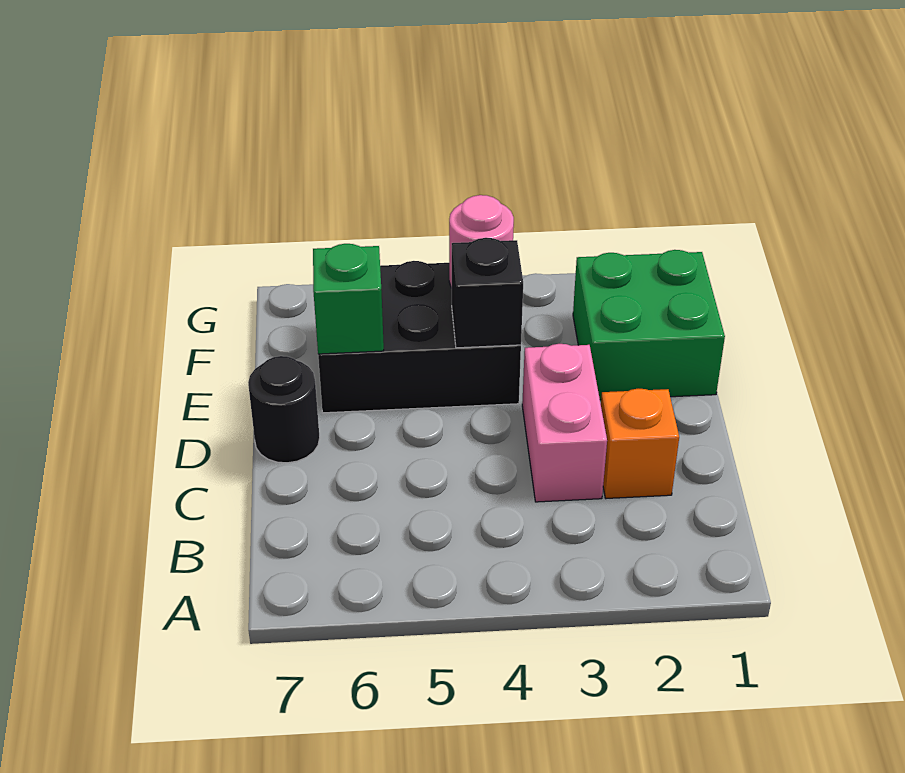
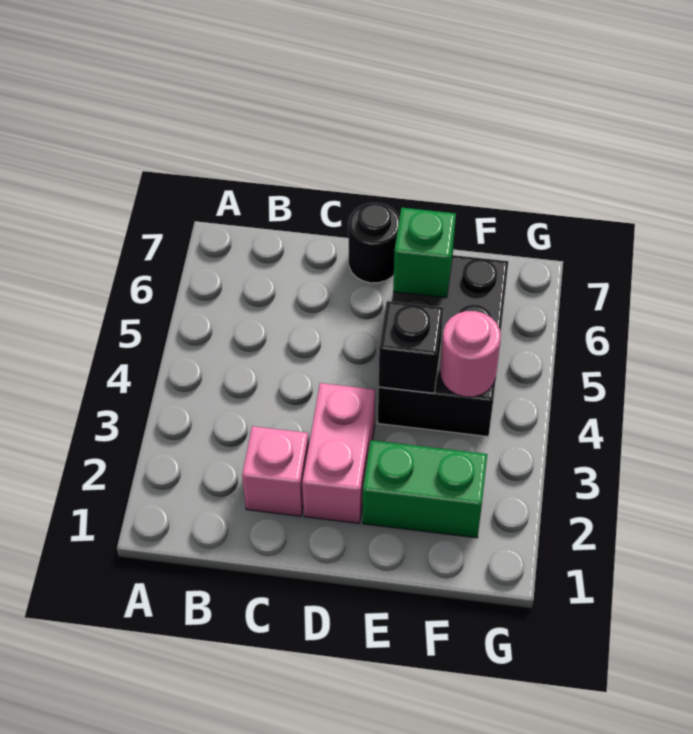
orange 1x1 brick [601,389,679,498] -> pink 1x1 brick [242,426,309,516]
pink 1x2 brick [522,344,607,502] -> pink 1x2 brick turned to [302,383,375,523]
green 2x2 brick [573,250,725,400] -> green 1x2 brick [363,440,487,538]

